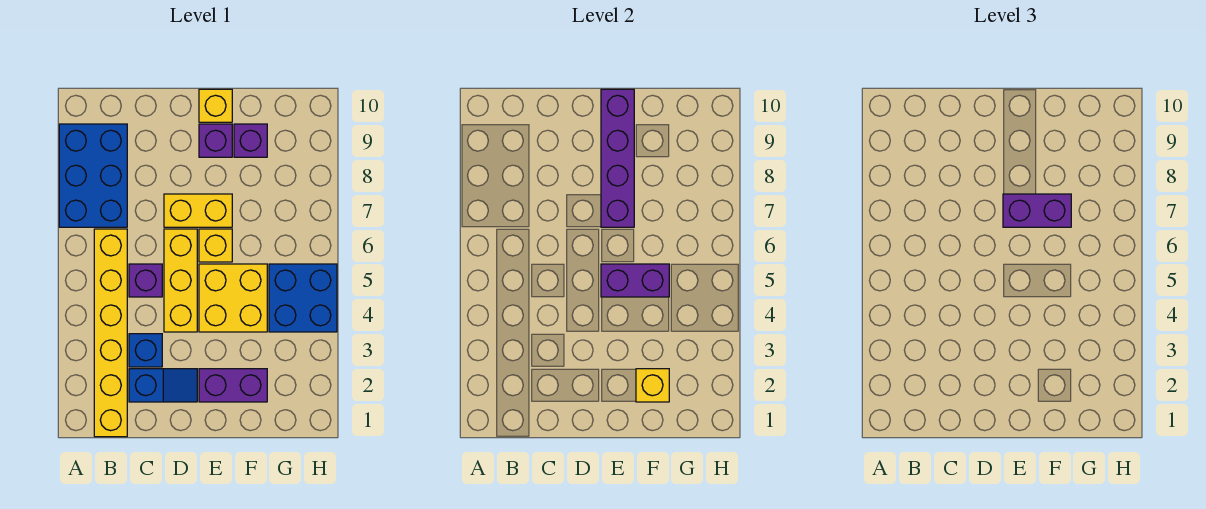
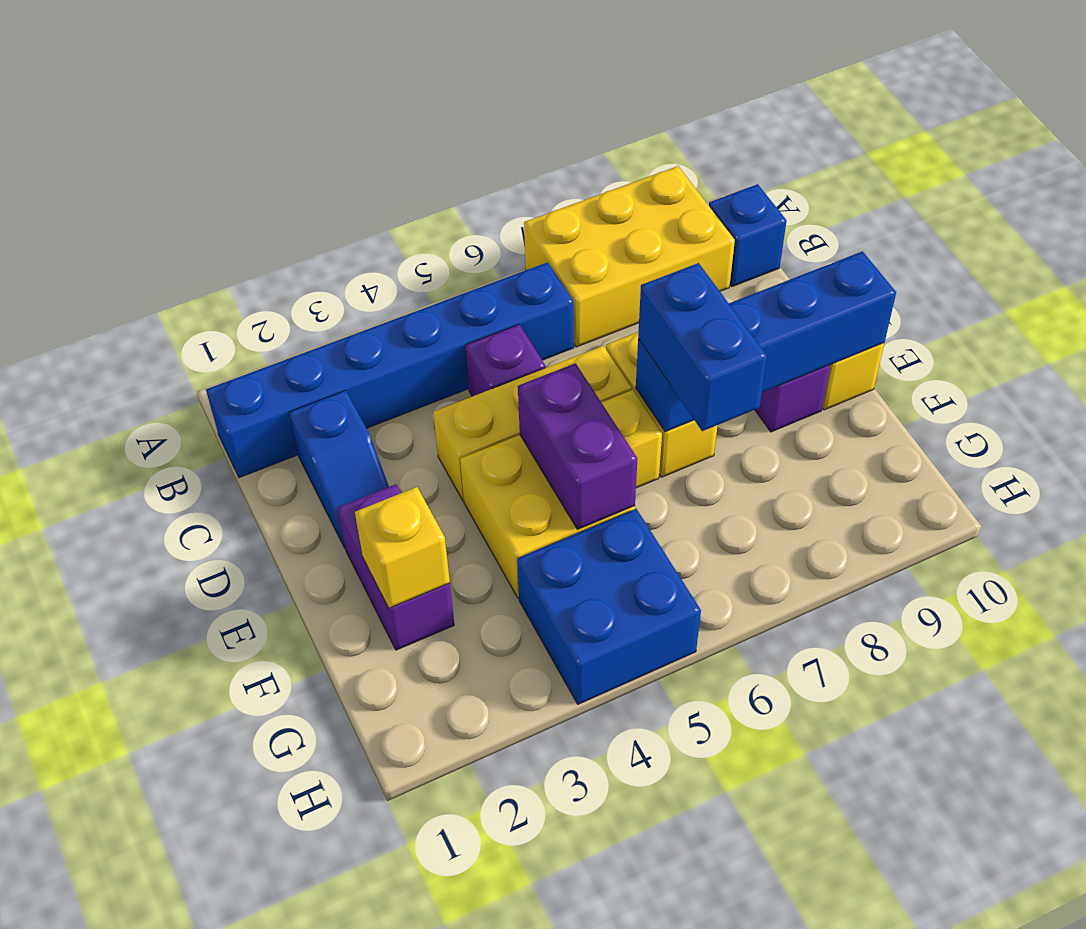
blue 2x3 brick [59,124,127,227] -> yellow 2x3 brick [524,166,735,347]
yellow 1x6 brick [94,229,127,437] -> blue 1x6 brick [206,262,574,478]
blue 1x1 brick [129,334,162,367] -> blue 1x1 brick moved to [709,184,787,287]
purple 1x4 brick [601,89,634,227] -> blue 1x4 brick [636,251,896,432]
purple 1x2 brick [1003,194,1071,227] -> blue 1x2 brick [638,263,767,431]
purple 1x1 brick [234,124,267,157] -> none

